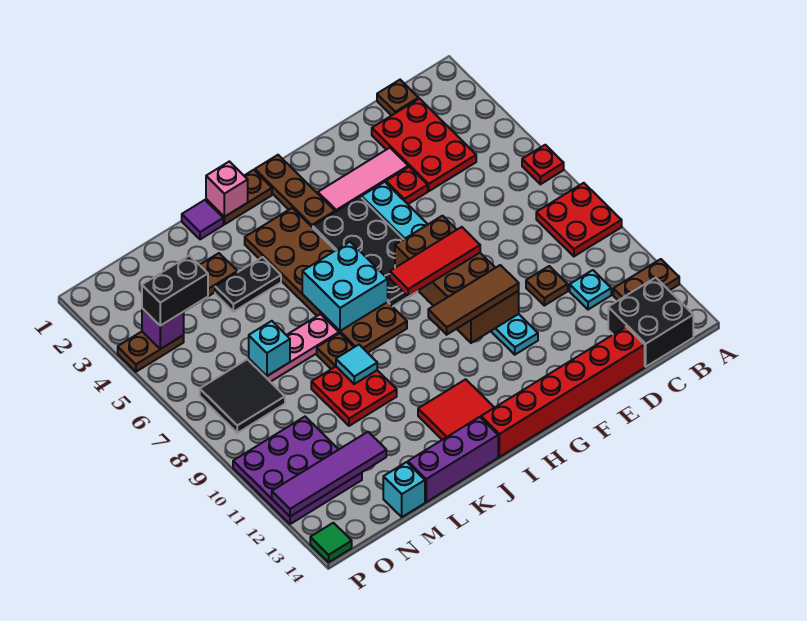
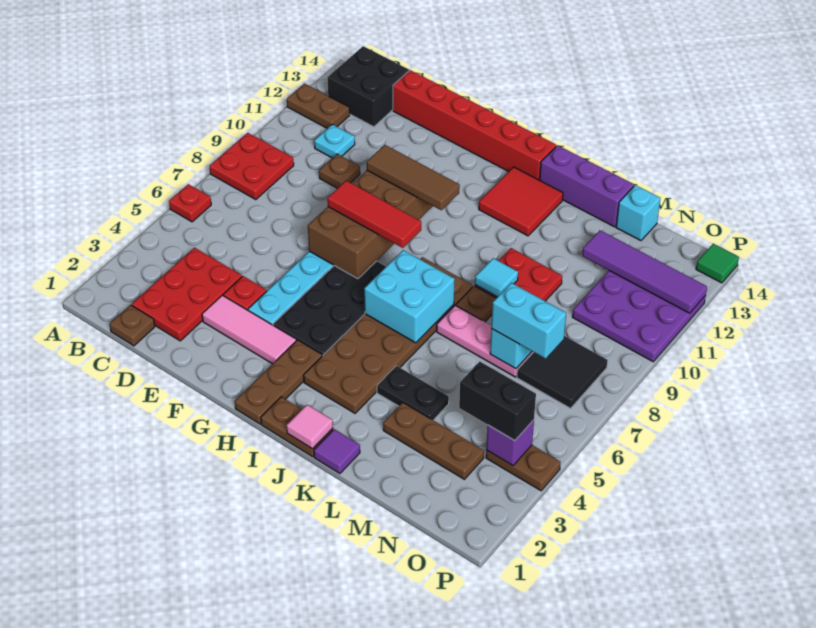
pink 1x1 brick [206,161,248,217] -> pink 1x1 tile [286,405,333,449]
none -> cyan 1x2 brick [491,283,566,359]

